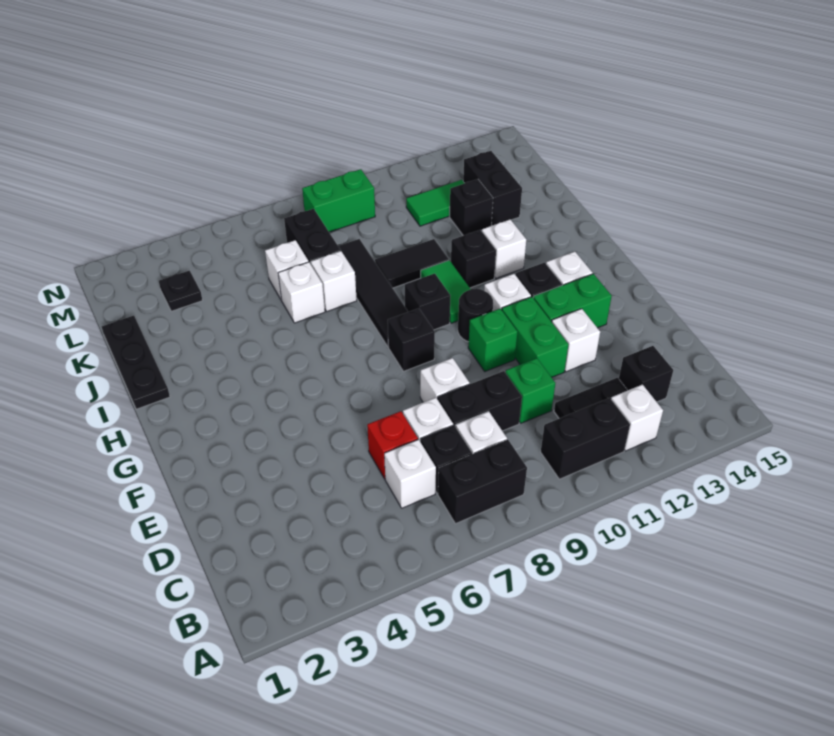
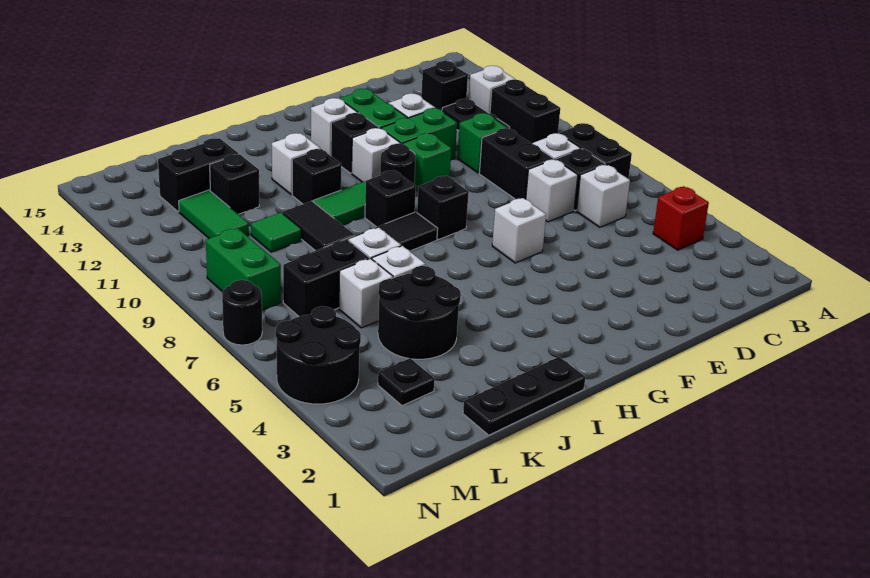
red 1x1 brick [367,411,418,479] -> red 1x1 brick moved to [653,186,709,250]
white 1x1 brick [420,358,470,402] -> white 1x1 brick moved to [492,198,546,263]
none -> black 2x2 round brick [378,266,461,359]
none -> green 1x1 tile [251,213,301,252]
none -> black 2x2 round brick [276,306,361,404]
none -> black 1x1 round brick [222,280,262,345]

